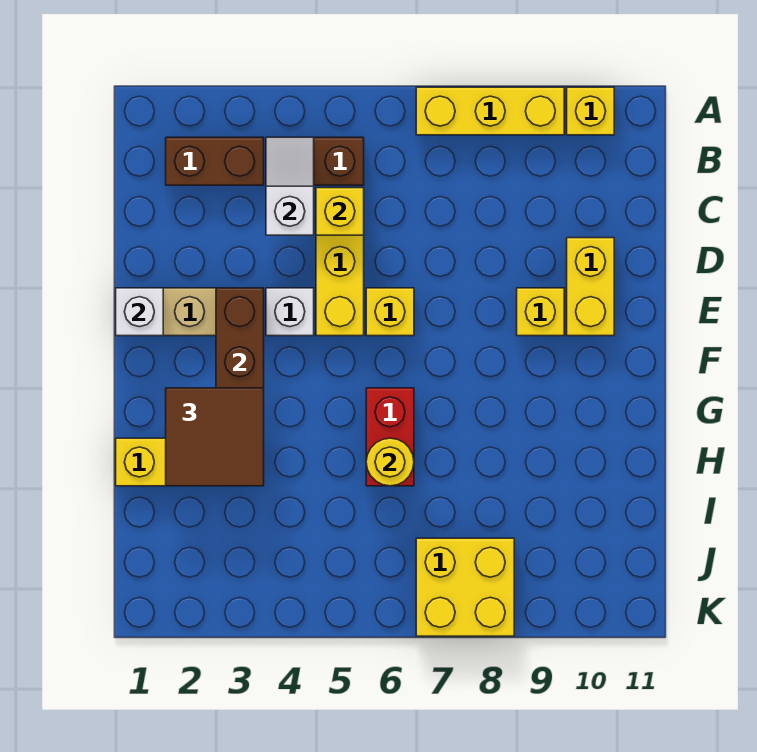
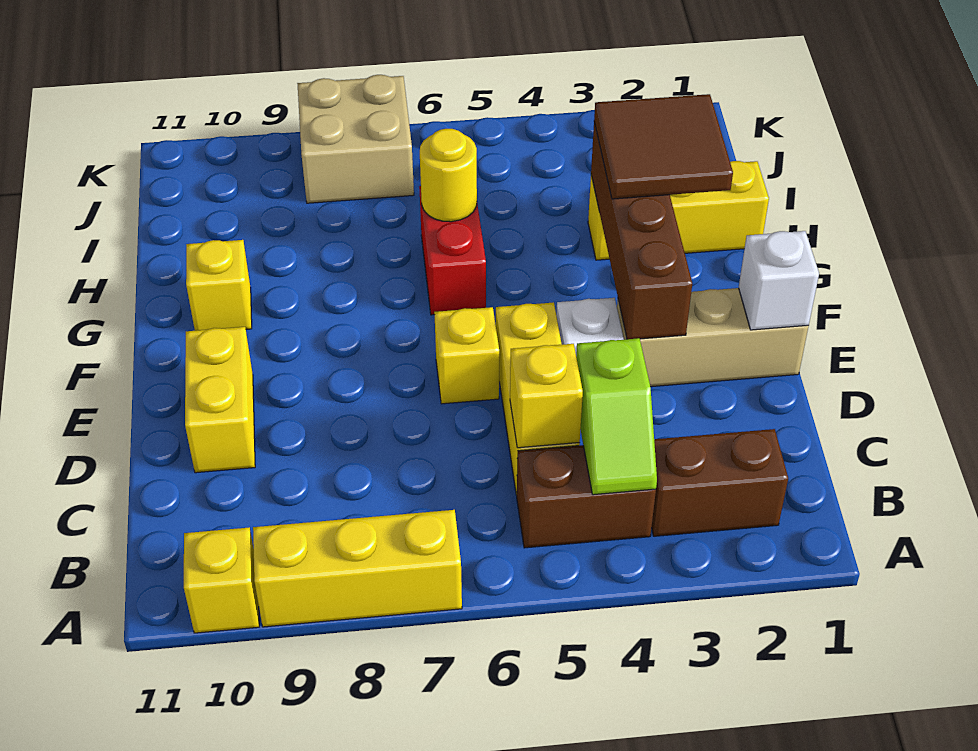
white 1x2 slope [266,137,314,235] -> lime 1x2 slope [576,338,657,495]
yellow 1x1 brick [517,288,564,336] -> yellow 1x1 brick moved to [186,240,252,331]
yellow 2x2 brick [416,538,514,636] -> tan 2x2 brick [297,75,414,203]

